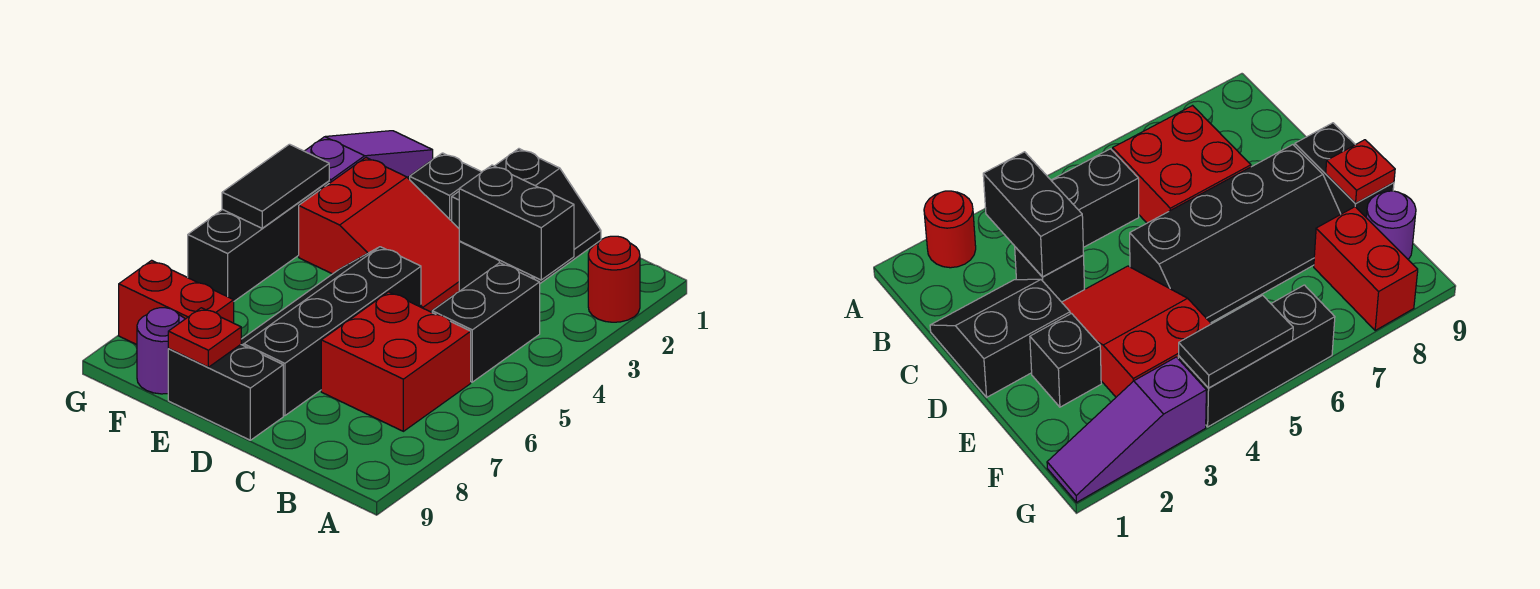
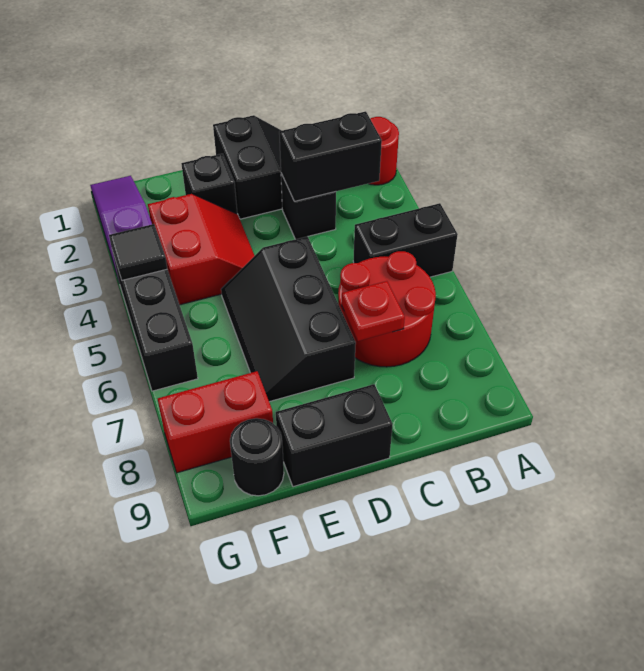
black 1x2 brick [432,263,540,382] -> black 1x2 brick turned to [353,203,458,277]
red 2x2 brick [321,292,471,431] -> red 2x2 round brick [338,251,436,367]
red 2x3 slope [299,158,459,312] -> red 2x2 slope [148,194,255,305]
black 2x4 slope [241,247,421,416] -> black 2x3 slope [221,236,356,402]
red 1x1 plate [168,308,241,367] -> red 1x1 plate moved to [342,281,405,341]
purple 1x1 round brick [137,308,185,394] -> black 1x1 round brick [230,418,284,496]
black 1x2 tile [222,144,329,228] -> black 1x1 tile [109,224,167,280]

